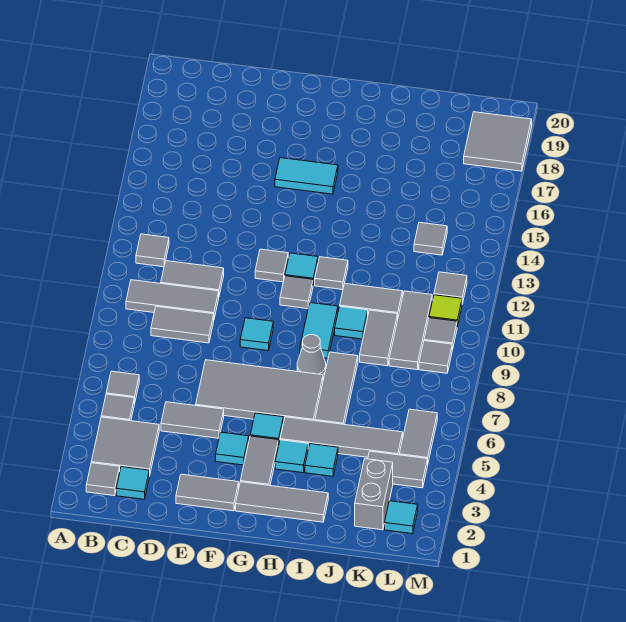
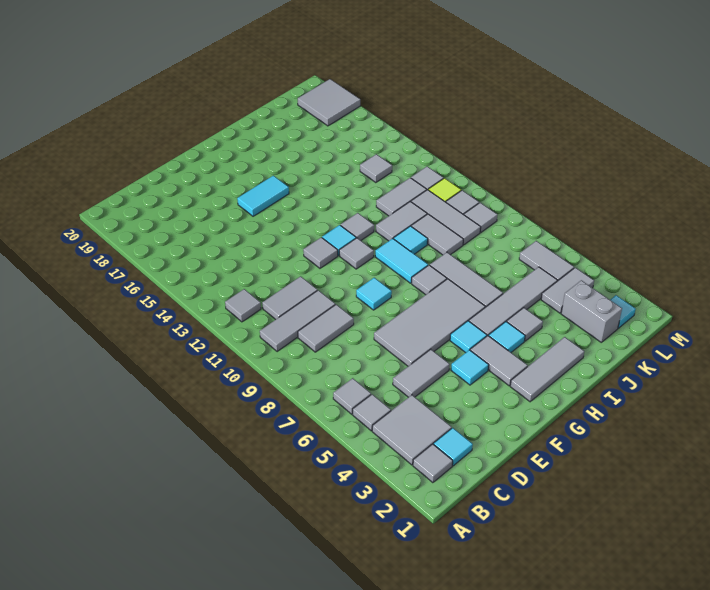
grey 1x2 tile [176,474,239,511] -> grey 1x2 tile moved to [376,178,427,216]
grey 1x1 cone [297,335,326,375] -> grey 1x1 tile [412,265,447,295]
cyan 1x1 tile [305,444,338,476] -> grey 1x1 tile [507,308,543,341]

